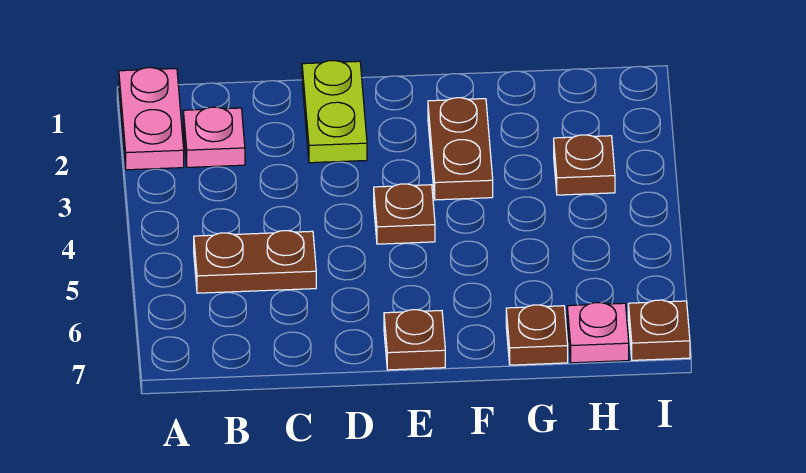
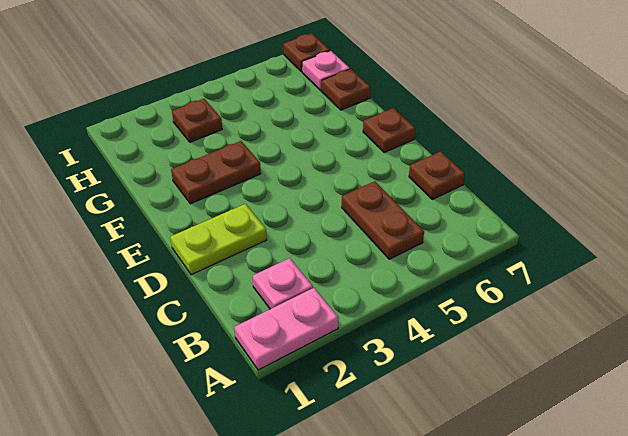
brown 1x1 plate [374,184,435,244] -> brown 1x1 plate moved to [409,151,465,199]

